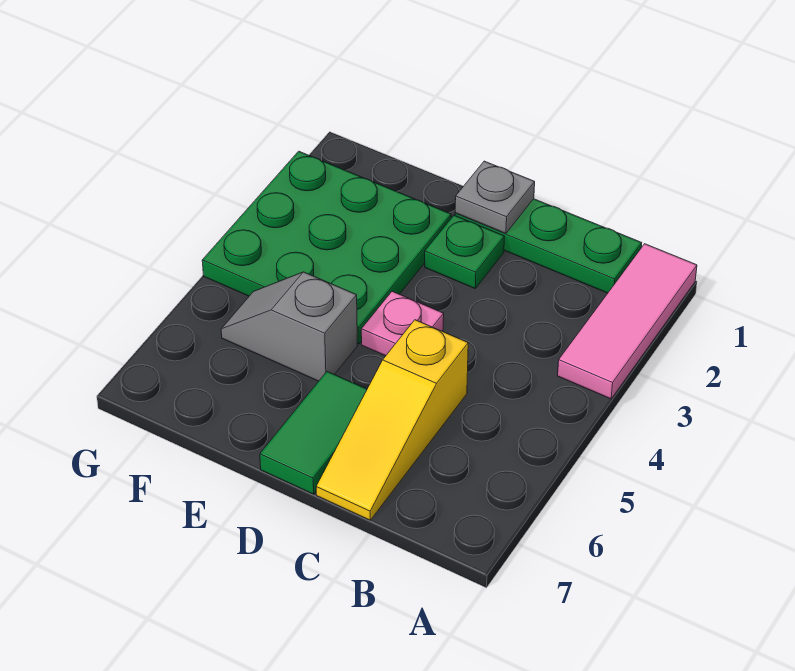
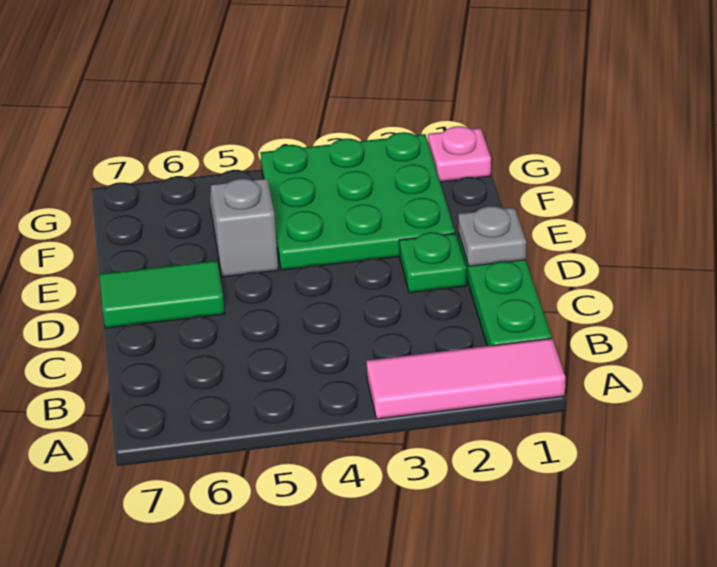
yellow 1x3 slope [316,320,468,520] -> none
pink 1x1 plate [361,291,444,356] -> pink 1x1 plate moved to [428,126,491,182]

